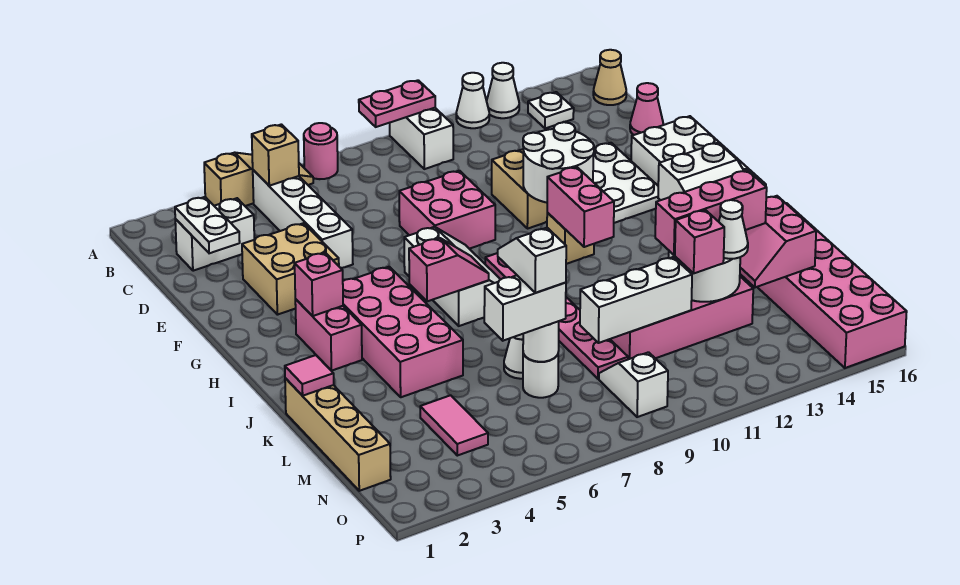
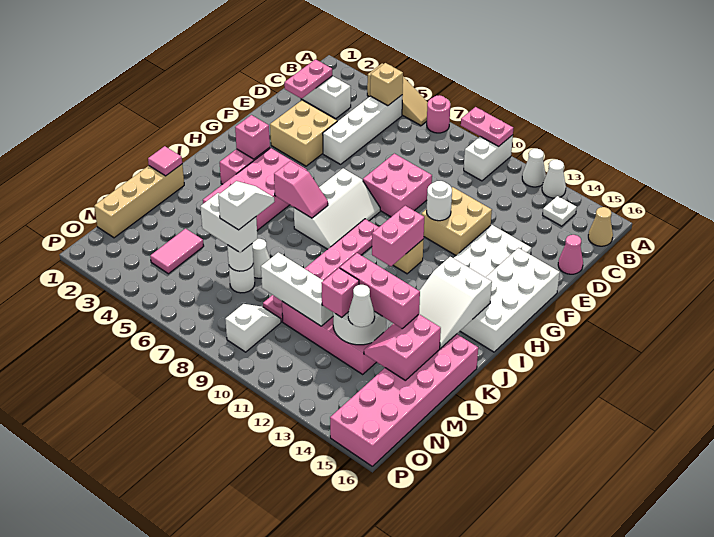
white 1x2 plate [175,197,240,253] -> pink 1x2 plate [284,59,332,99]
white 2x2 round brick [523,122,594,203] -> white 1x1 round brick [427,181,452,221]

